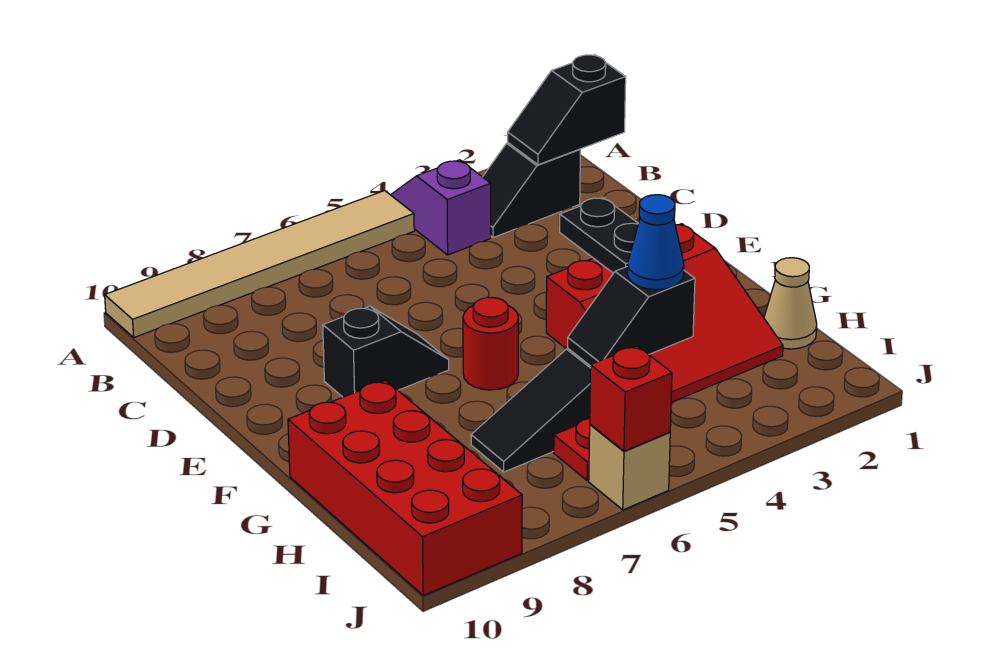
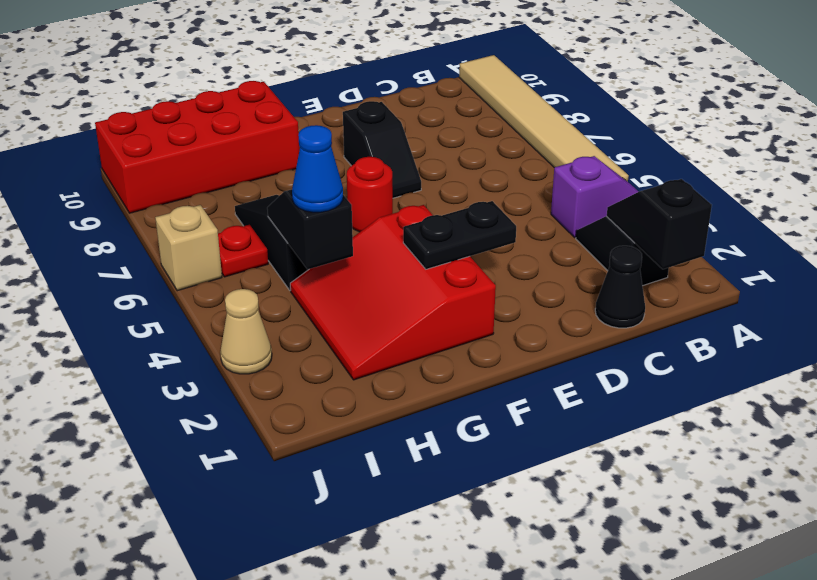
none -> black 1x1 cone [595,246,645,328]
tan 1x1 cone [764,258,817,349] -> tan 1x1 cone moved to [220,289,272,374]
red 1x1 brick [590,346,672,451] -> none

